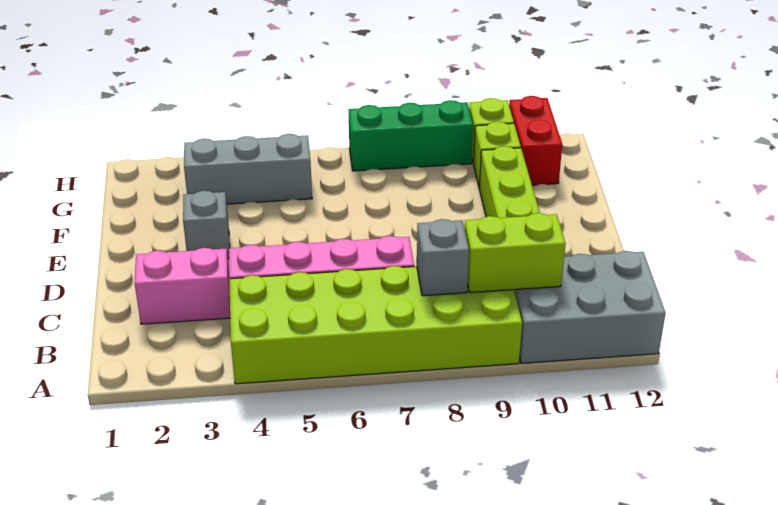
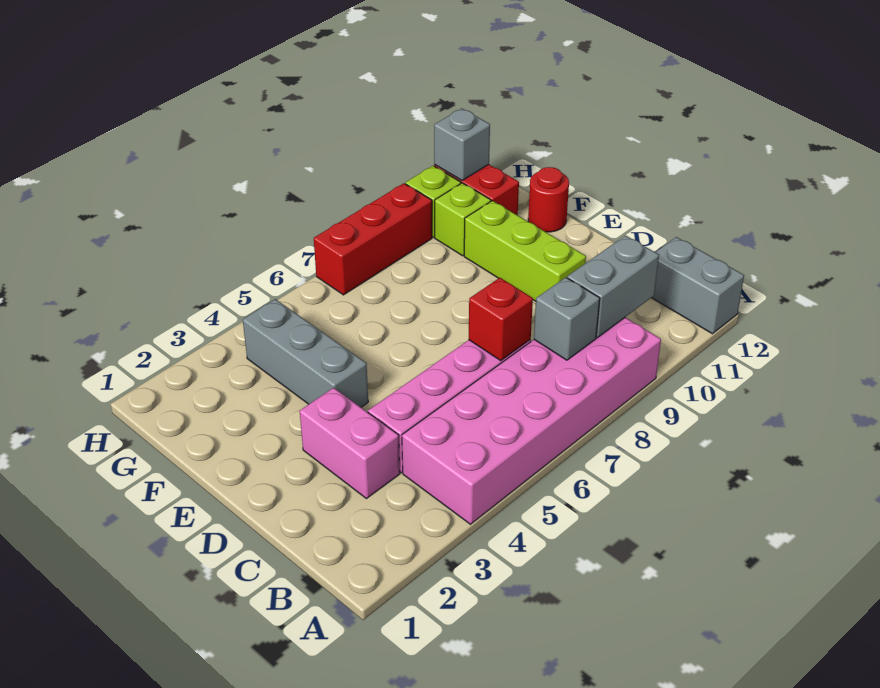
lime 2x6 brick [229,266,522,384] -> pink 2x6 brick [402,317,661,524]
grey 2x3 brick [514,251,666,363] -> grey 1x2 brick [652,237,744,334]
lime 1x2 brick [465,213,566,293] -> grey 1x2 brick [567,236,659,338]
pink 1x2 brick [135,248,230,324] -> pink 1x2 brick turned to [300,388,400,499]
none -> red 1x1 brick [469,278,533,360]
grey 1x1 brick [183,191,230,259] -> grey 1x1 brick moved to [434,108,490,180]
none -> red 1x1 round brick [528,167,569,232]
grey 1x3 brick [184,134,312,204] -> grey 1x3 brick turned to [243,299,368,407]
green 1x3 brick [348,100,473,171] -> red 1x3 brick [314,183,432,295]

